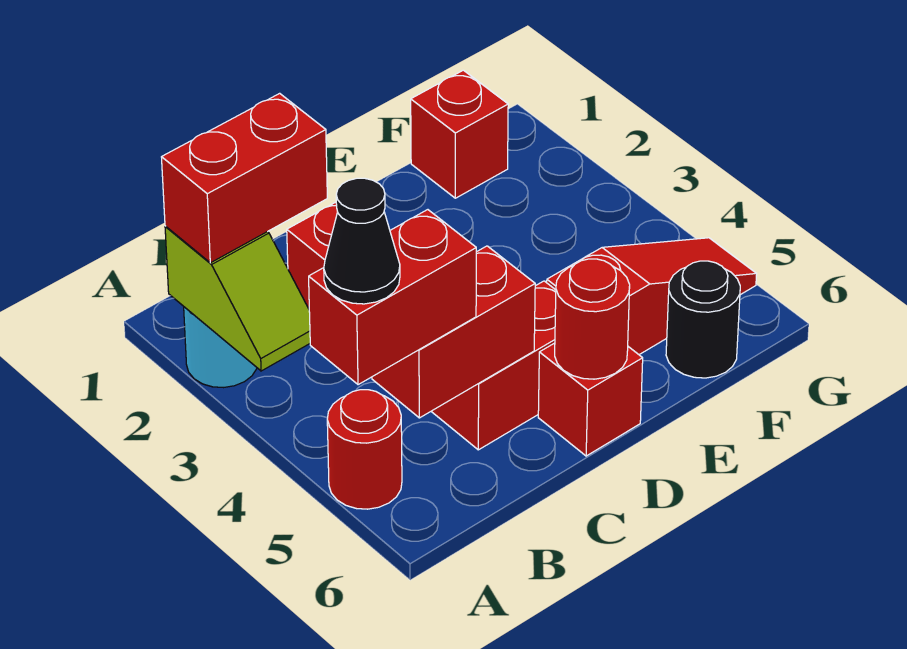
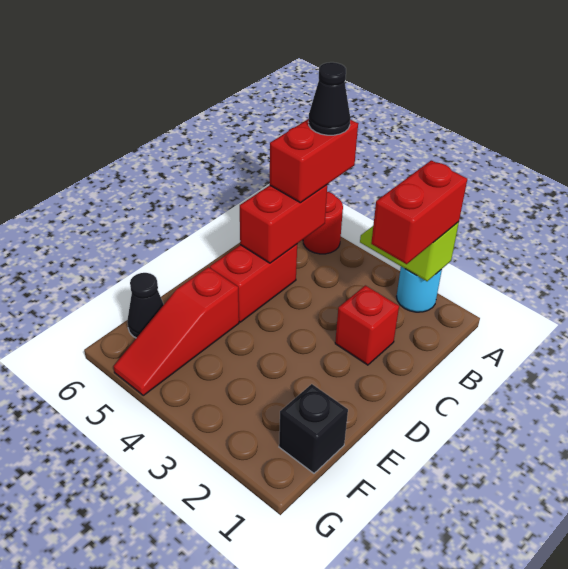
red 1x1 brick [538,343,643,456] -> none
red 1x1 round brick [555,259,630,379] -> none
red 1x1 brick [411,70,508,198] -> black 1x1 brick [279,384,348,473]
black 1x1 round brick [666,261,740,378] -> black 1x1 cone [127,273,164,338]

